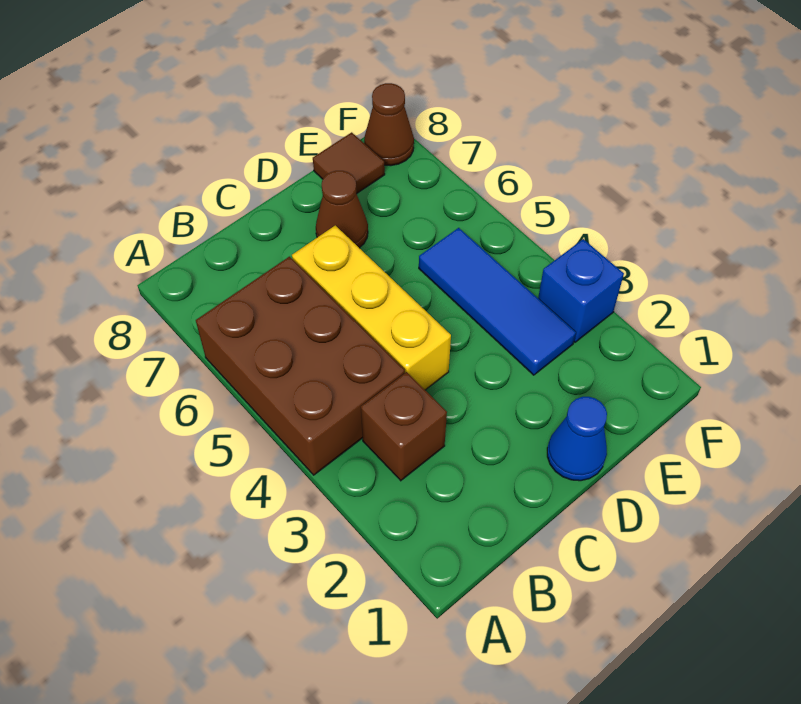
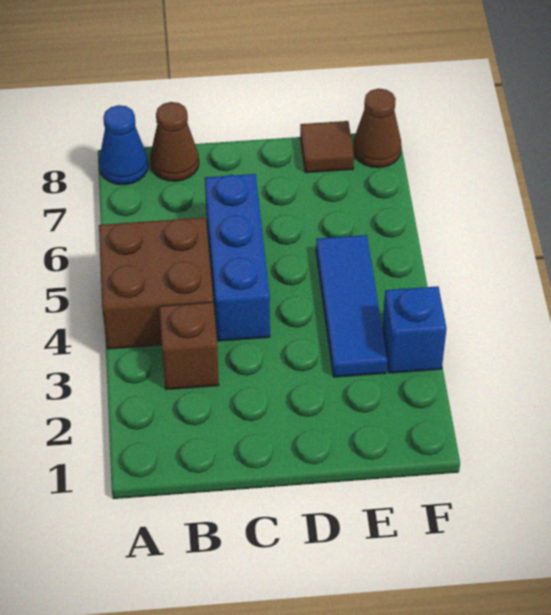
brown 2x3 brick [196,257,405,475] -> brown 2x2 brick [99,218,213,349]
yellow 1x3 brick [292,225,451,390] -> blue 1x3 brick [205,174,270,341]
blue 1x1 cone [547,397,607,481] -> blue 1x1 cone moved to [99,105,148,185]
brown 1x1 cone [316,171,368,248] -> brown 1x1 cone moved to [150,102,199,181]

